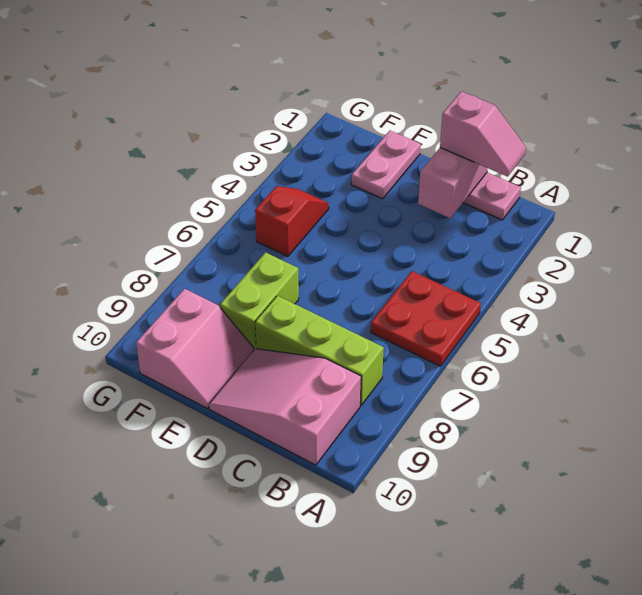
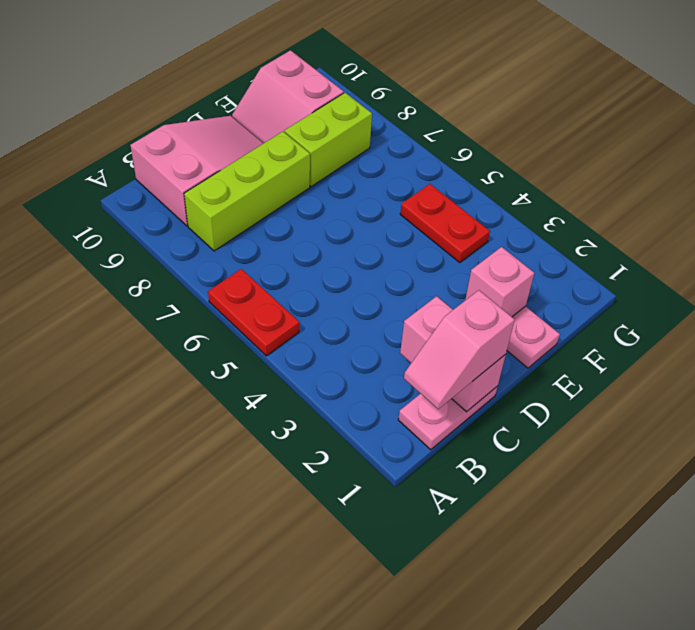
red 2x2 plate [371,271,481,366] -> red 1x2 plate [208,269,299,356]
none -> pink 1x1 brick [465,247,534,317]
lime 1x2 brick [220,253,299,349] -> lime 1x2 brick turned to [285,93,372,187]
red 1x2 slope [255,186,329,256] -> red 1x2 plate [400,184,490,263]

